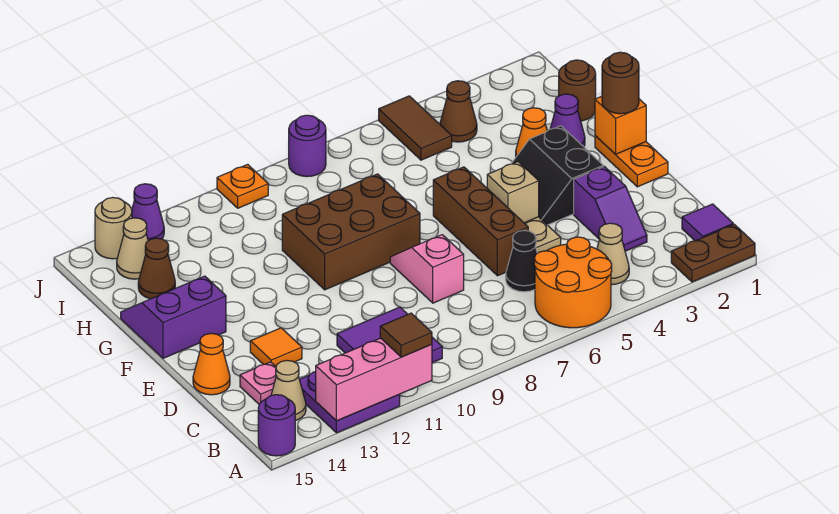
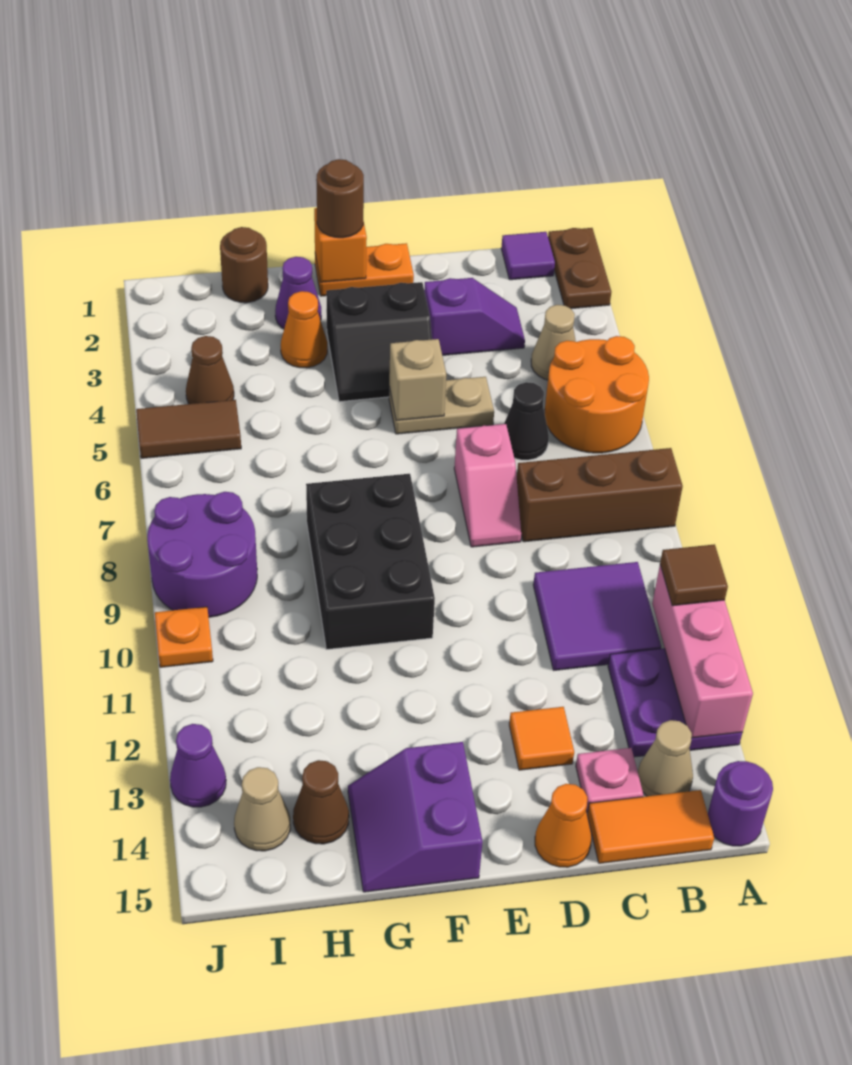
none -> orange 1x2 tile [587,790,714,863]
brown 1x3 brick [433,167,528,276] -> brown 1x3 brick moved to [517,448,683,542]
pink 1x2 slope [390,235,464,303] -> pink 1x2 slope turned to [454,424,521,547]
brown 2x3 brick [282,174,420,290] -> black 2x3 brick [306,474,435,649]
purple 1x1 round brick [289,115,326,177] -> purple 2x2 round brick [147,492,257,617]
tan 1x1 round brick [95,197,132,259] -> none

